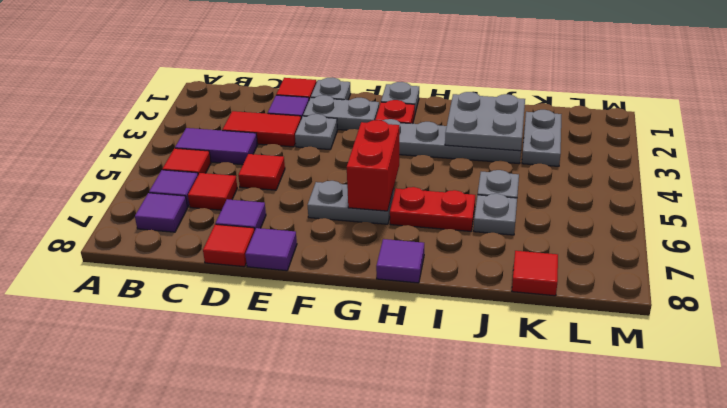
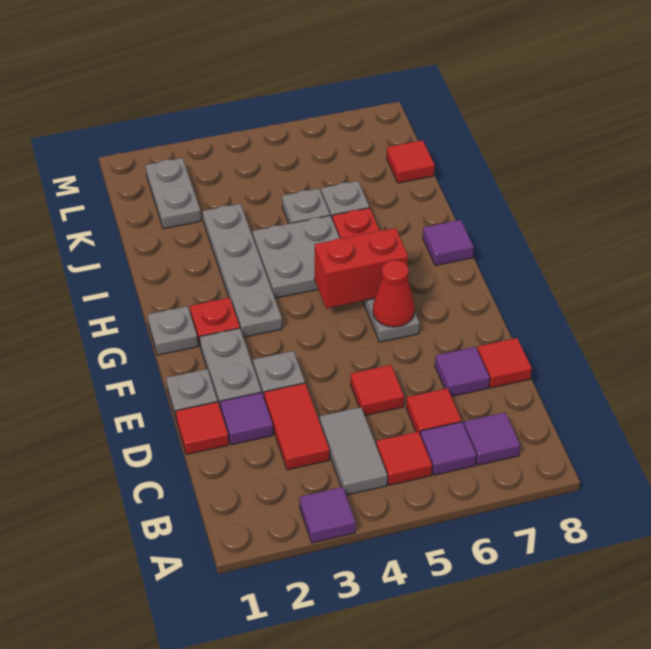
purple 1x2 tile [175,128,257,165] -> grey 1x2 tile [320,407,387,495]
purple 1x1 tile [245,228,297,271] -> purple 1x1 tile moved to [299,487,356,543]
none -> red 1x1 cone [373,260,415,327]
grey 2x2 plate [445,92,525,151] -> grey 2x2 plate moved to [253,216,340,298]
grey 1x2 plate [522,110,561,166] -> grey 1x2 plate turned to [146,158,201,229]

